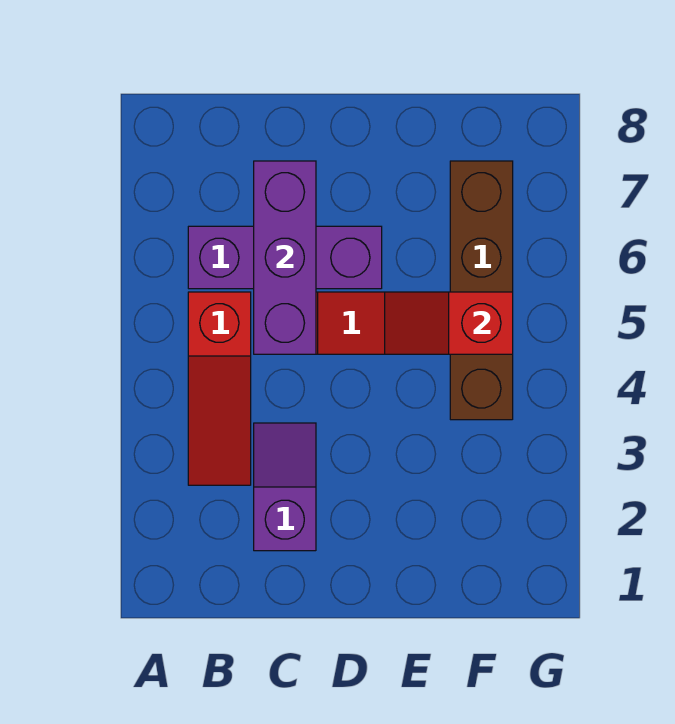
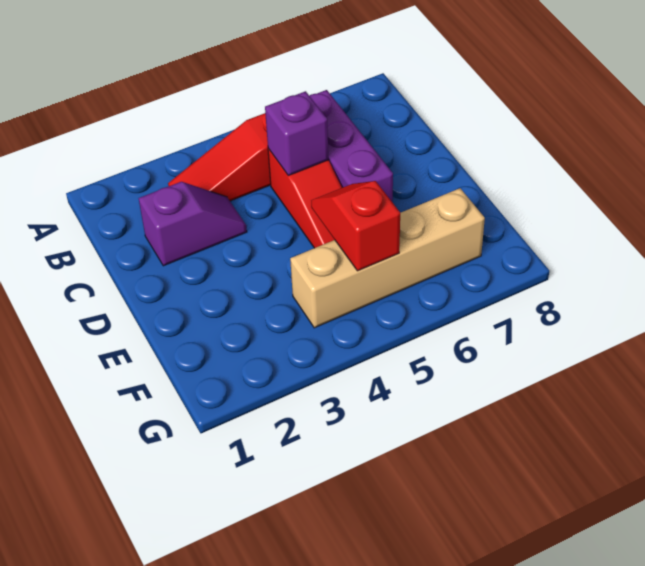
purple 1x3 brick [254,161,316,354] -> purple 1x1 brick [265,91,328,175]
brown 1x4 brick [450,161,513,420] -> tan 1x4 brick [290,188,485,328]

